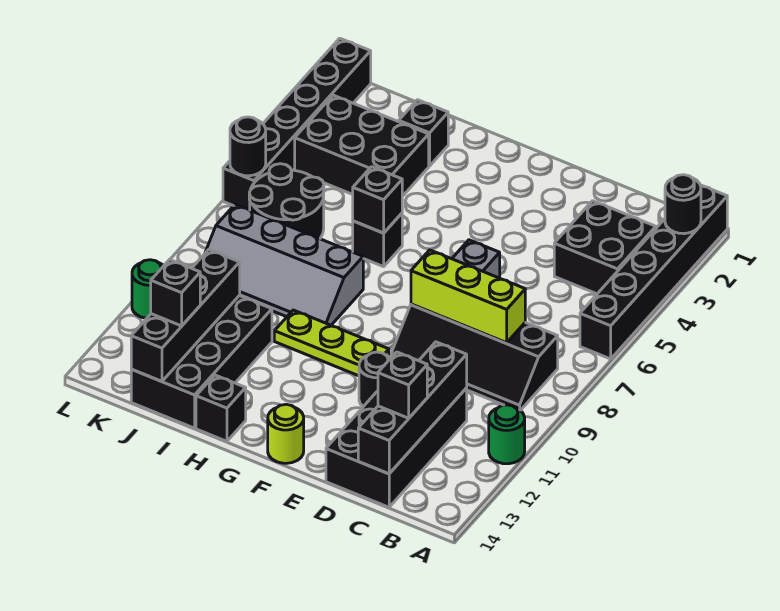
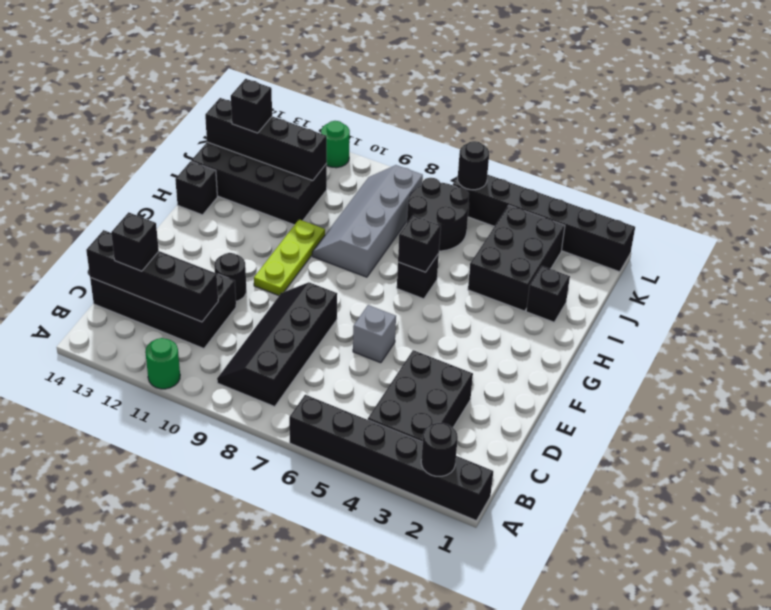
black 2x2 brick [554,201,656,294] -> black 2x3 brick [368,350,473,442]
lime 1x3 brick [411,250,525,343] -> none
lime 1x1 round brick [268,404,304,463] -> none

